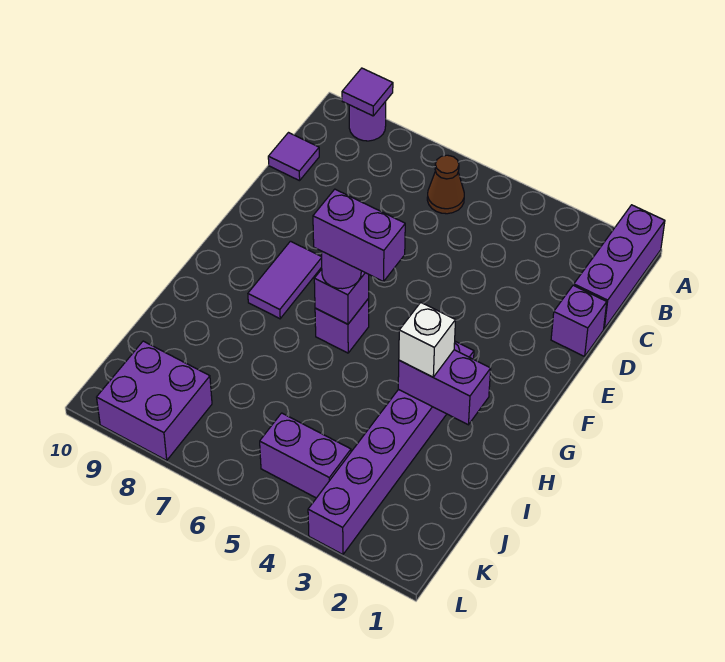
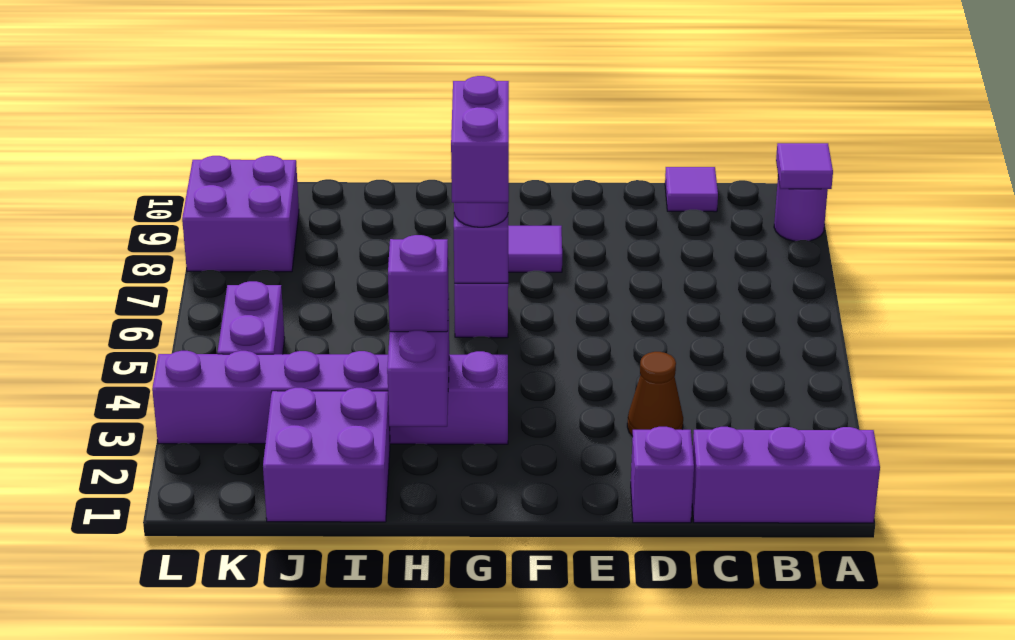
brown 1x1 cone [427,155,464,214] -> brown 1x1 cone moved to [627,352,683,436]
white 1x1 brick [399,303,456,377] -> purple 1x1 brick [388,235,449,332]
none -> purple 2x2 brick [263,388,390,522]

